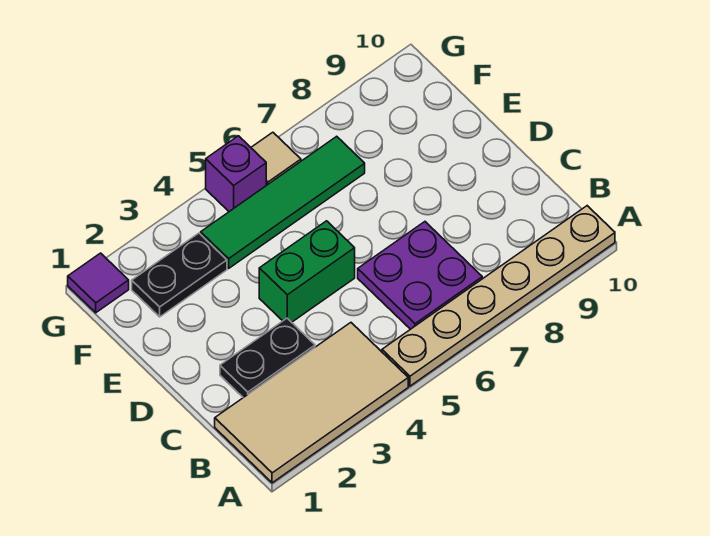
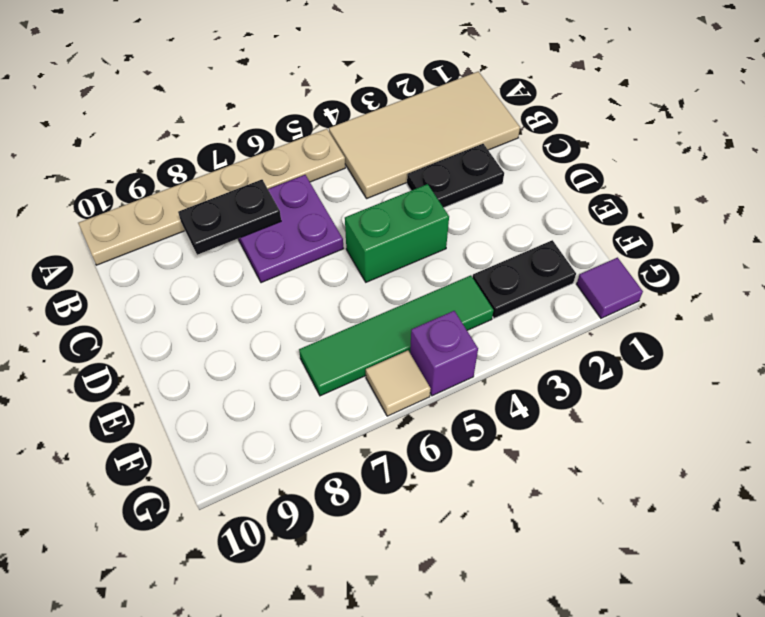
none -> black 1x2 plate [178,180,281,255]

